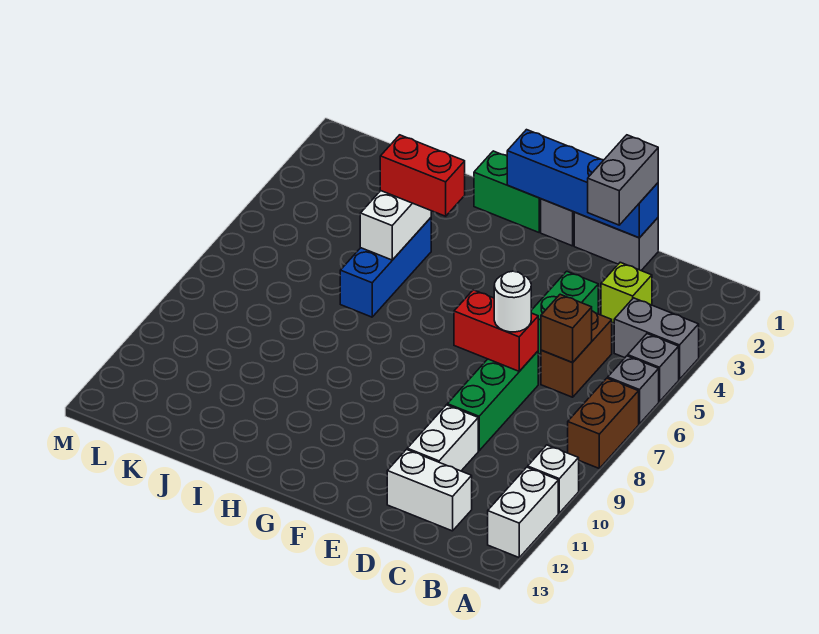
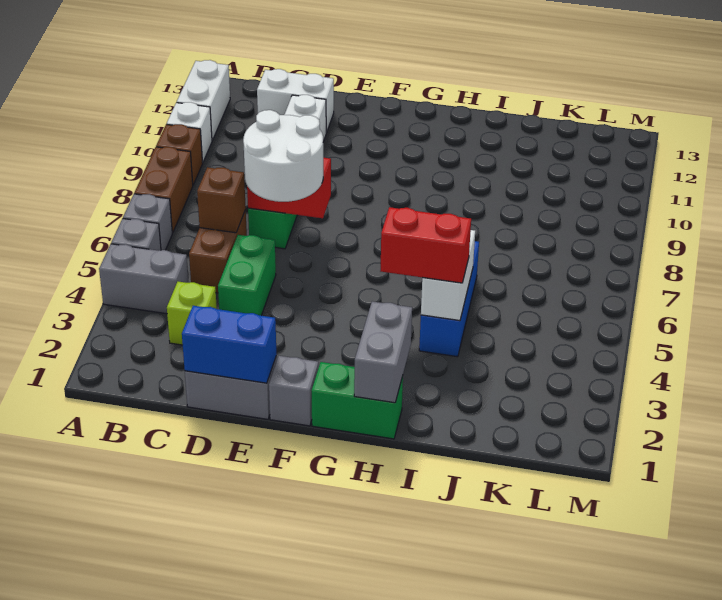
none -> brown 1x1 brick [156,124,203,185]
blue 1x4 brick [507,130,658,238] -> blue 1x2 brick [182,306,277,383]
grey 1x2 brick [588,135,658,225] -> grey 1x2 brick moved to [354,302,412,403]
white 1x1 round brick [494,271,531,332] -> white 2x2 round brick [243,110,323,202]

